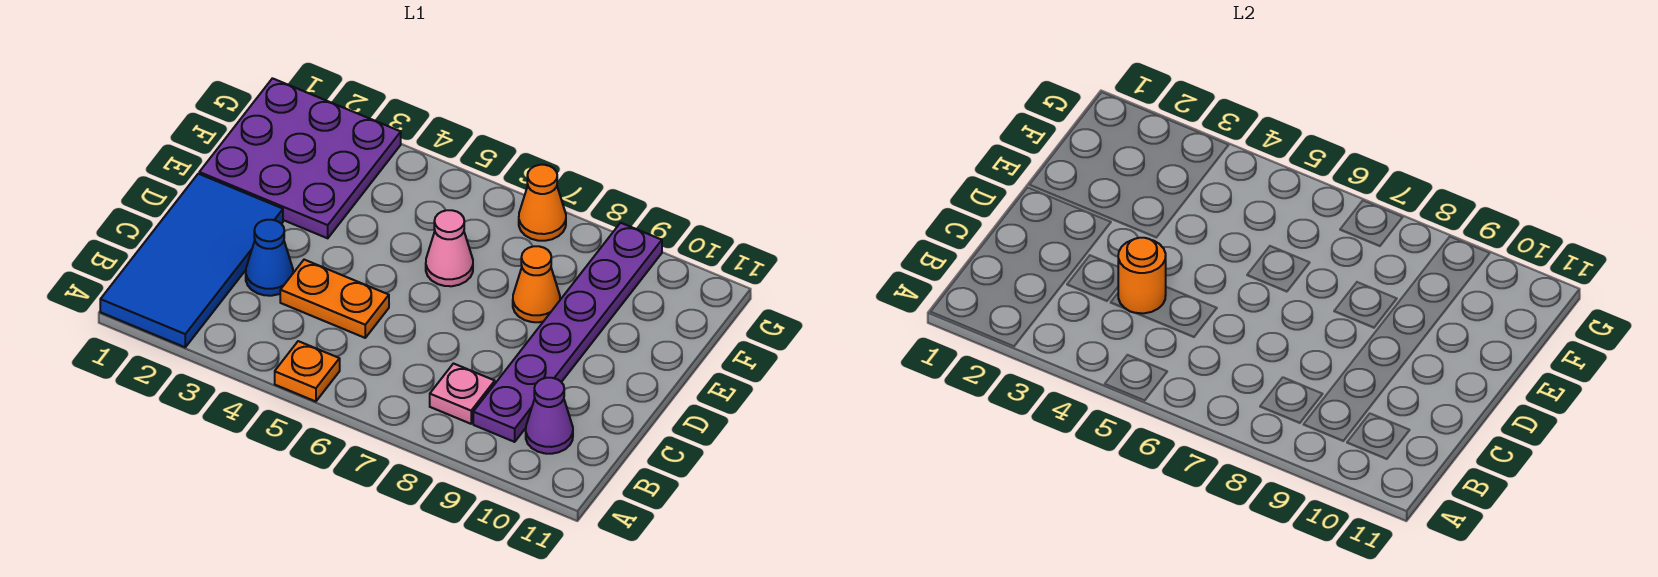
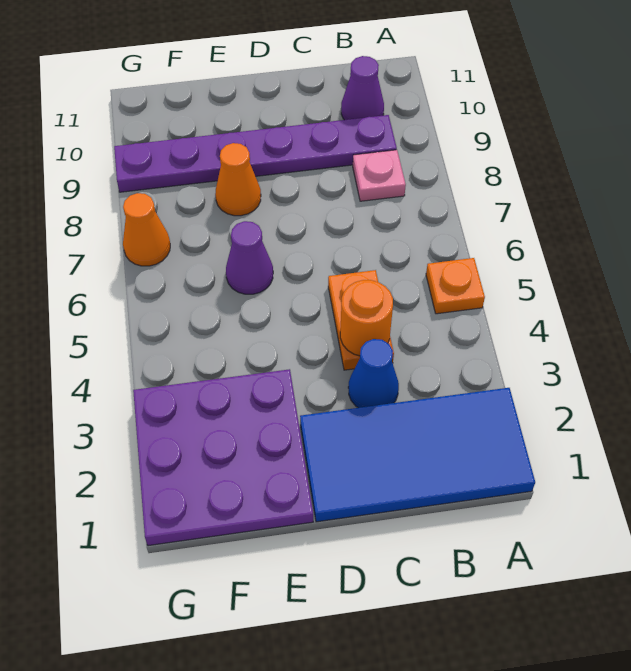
pink 1x1 cone [426,210,473,286] -> purple 1x1 cone [226,221,273,294]

